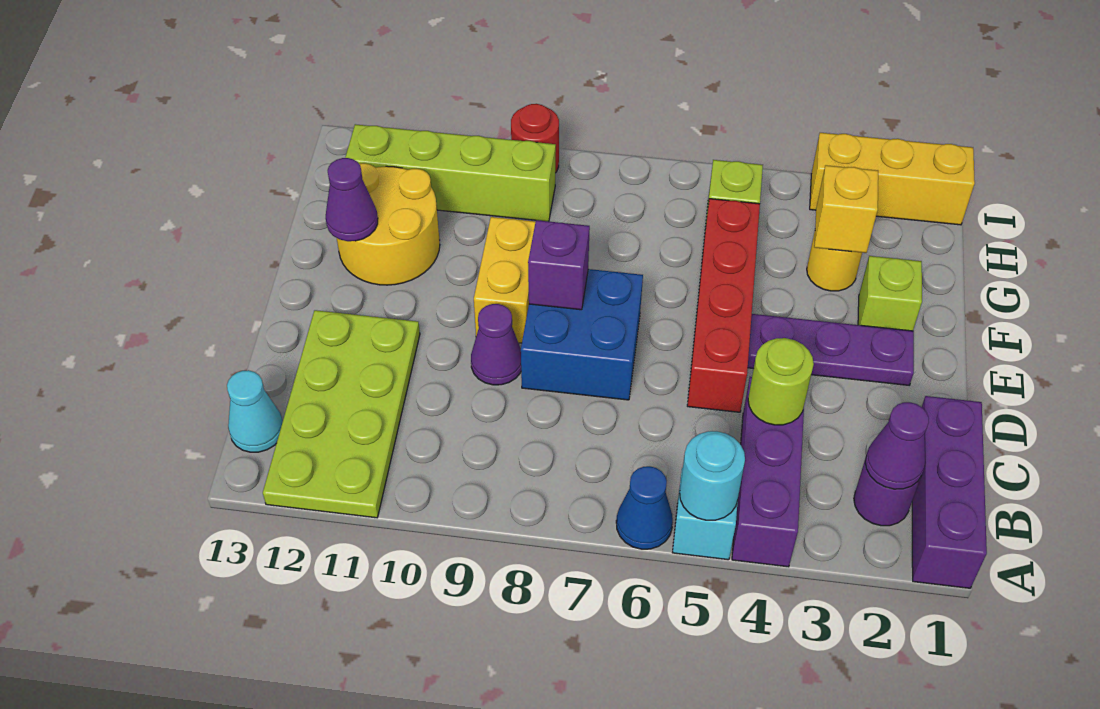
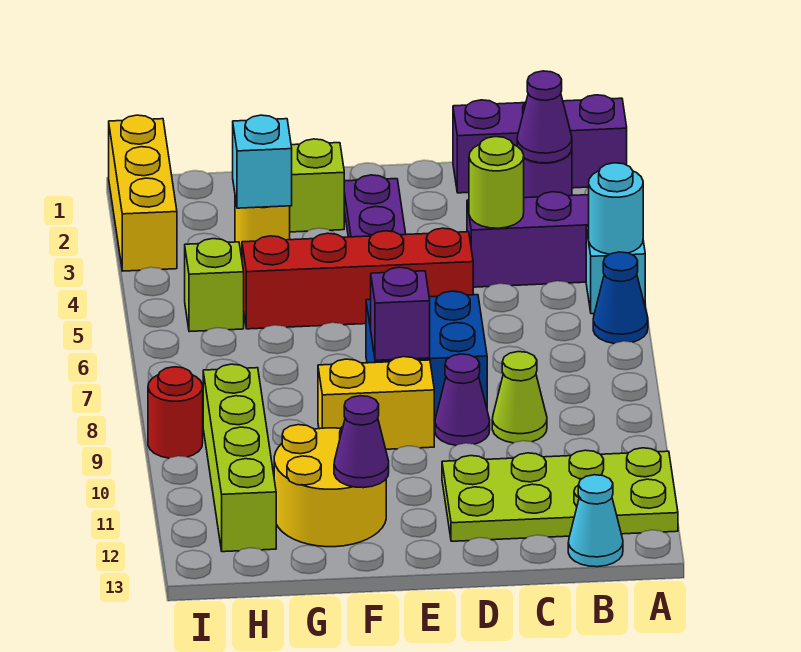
none -> lime 1x1 cone [492,352,547,443]
yellow 1x1 brick [814,165,878,253] -> cyan 1x1 brick [233,115,292,208]

